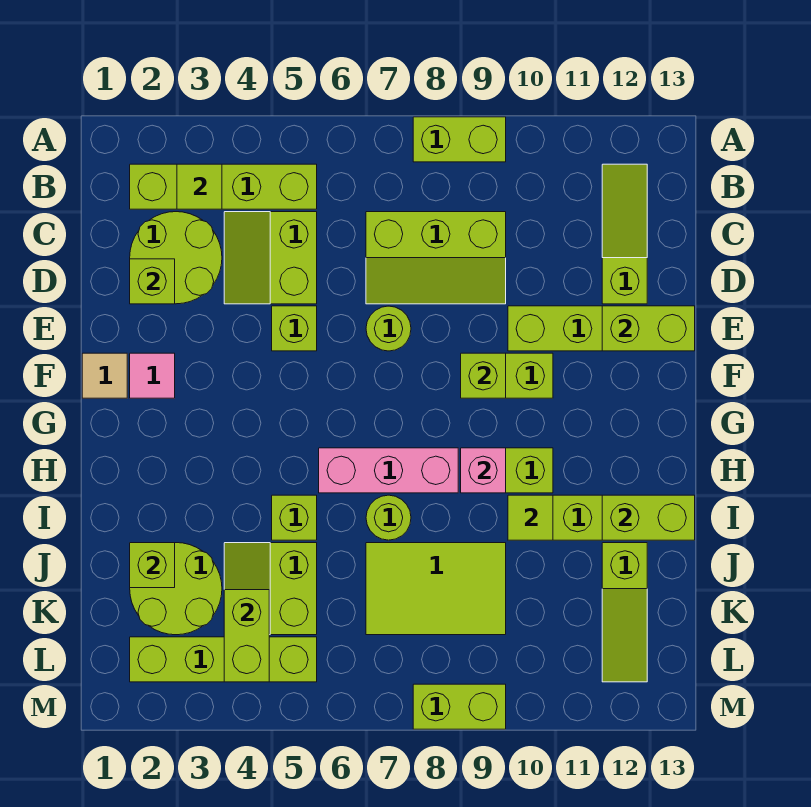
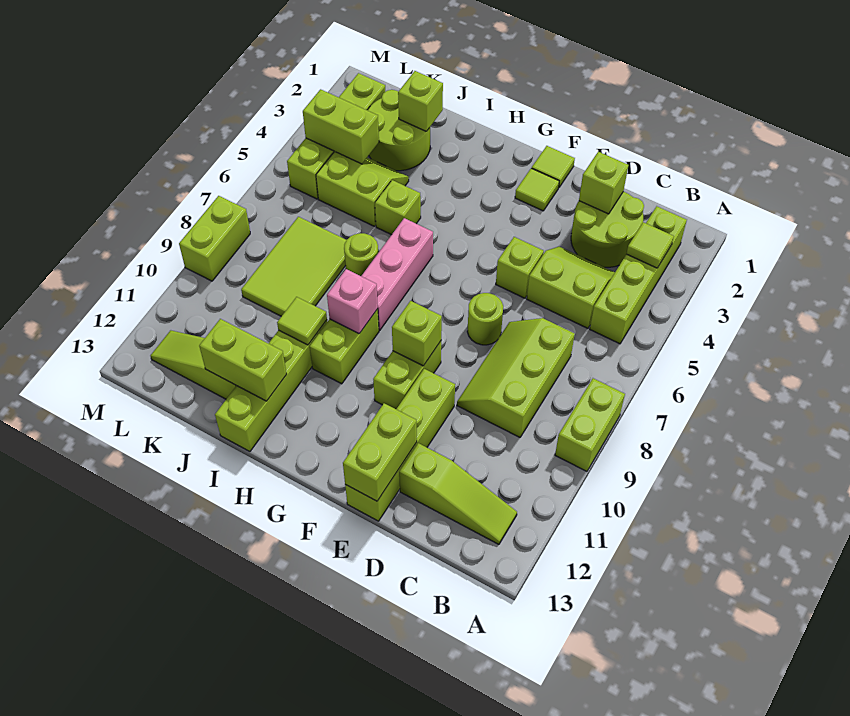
tan 1x1 tile [82,353,127,398] -> lime 1x1 tile [532,146,575,187]
pink 1x1 tile [130,353,175,398] -> lime 1x1 tile [515,168,559,211]
lime 1x2 brick [602,495,695,540] -> lime 1x2 brick turned to [199,319,287,401]

